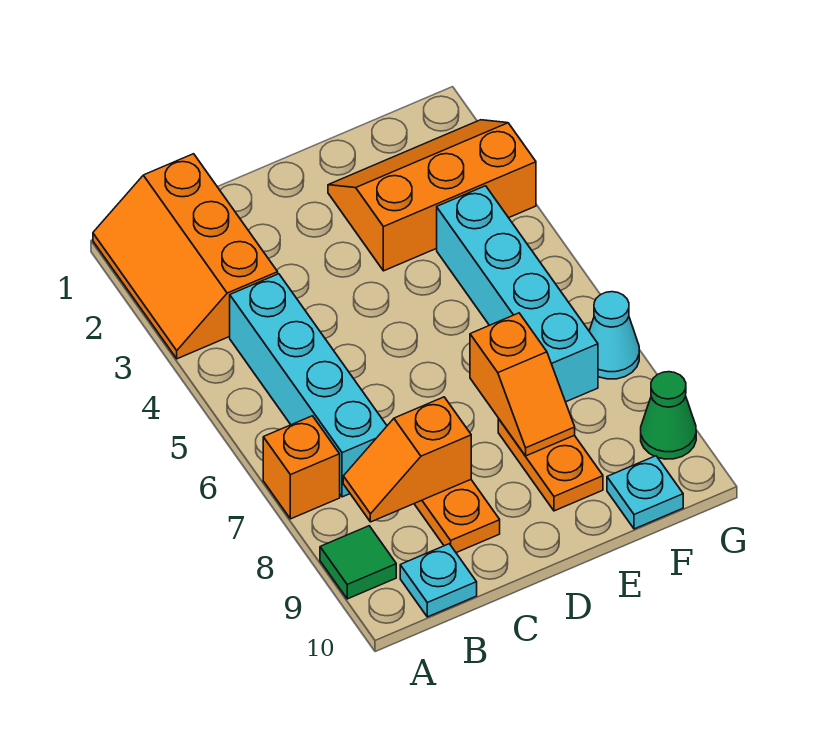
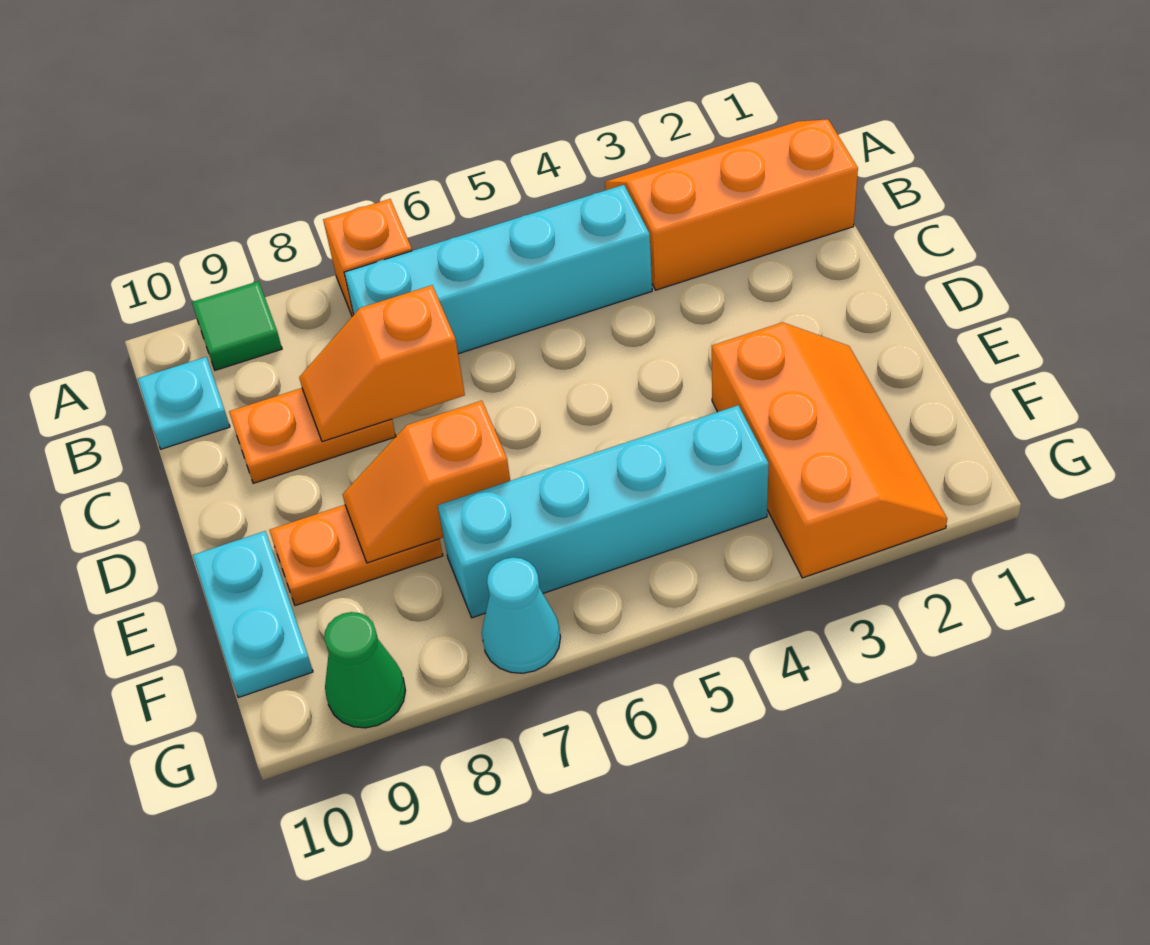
orange 1x2 slope [343,397,471,522] -> orange 1x2 slope turned to [299,285,465,442]
cyan 1x1 plate [607,456,683,529] -> cyan 1x2 plate [193,531,313,697]

